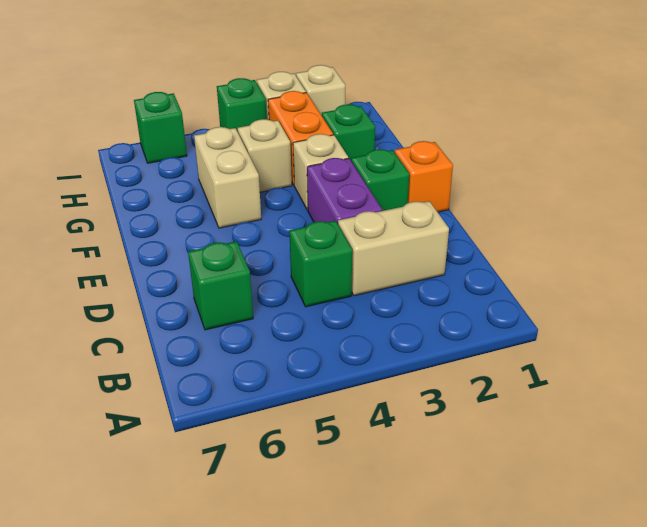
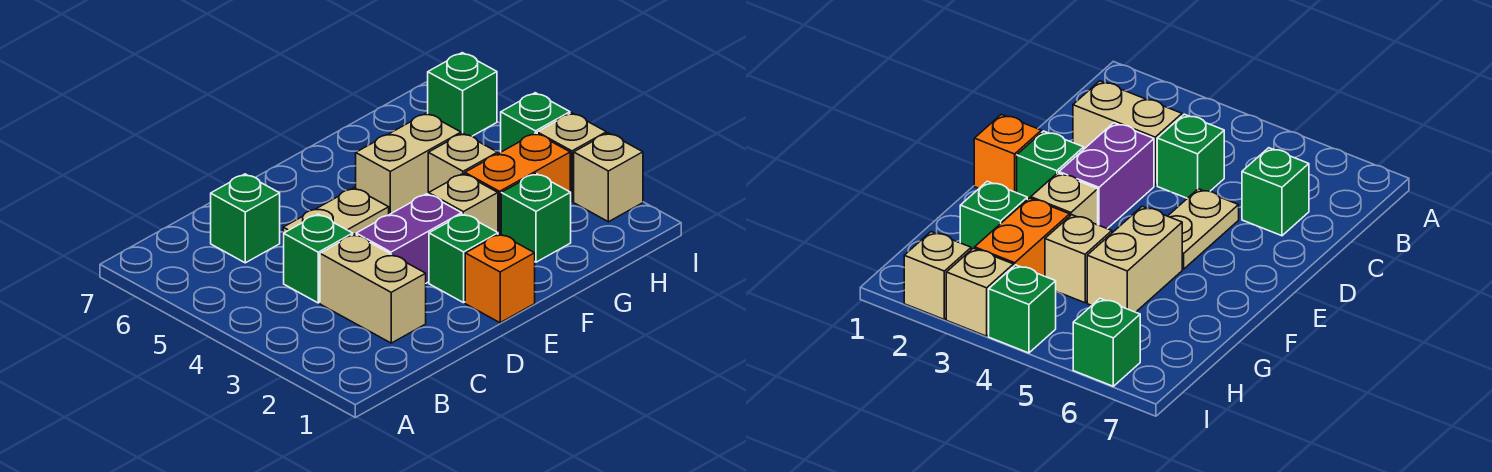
none -> tan 1x2 plate [283,188,389,244]

